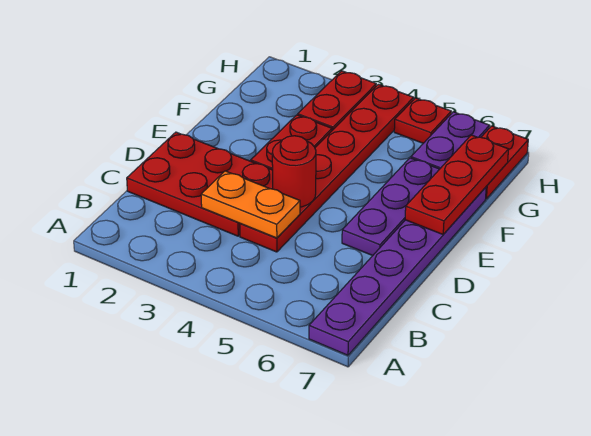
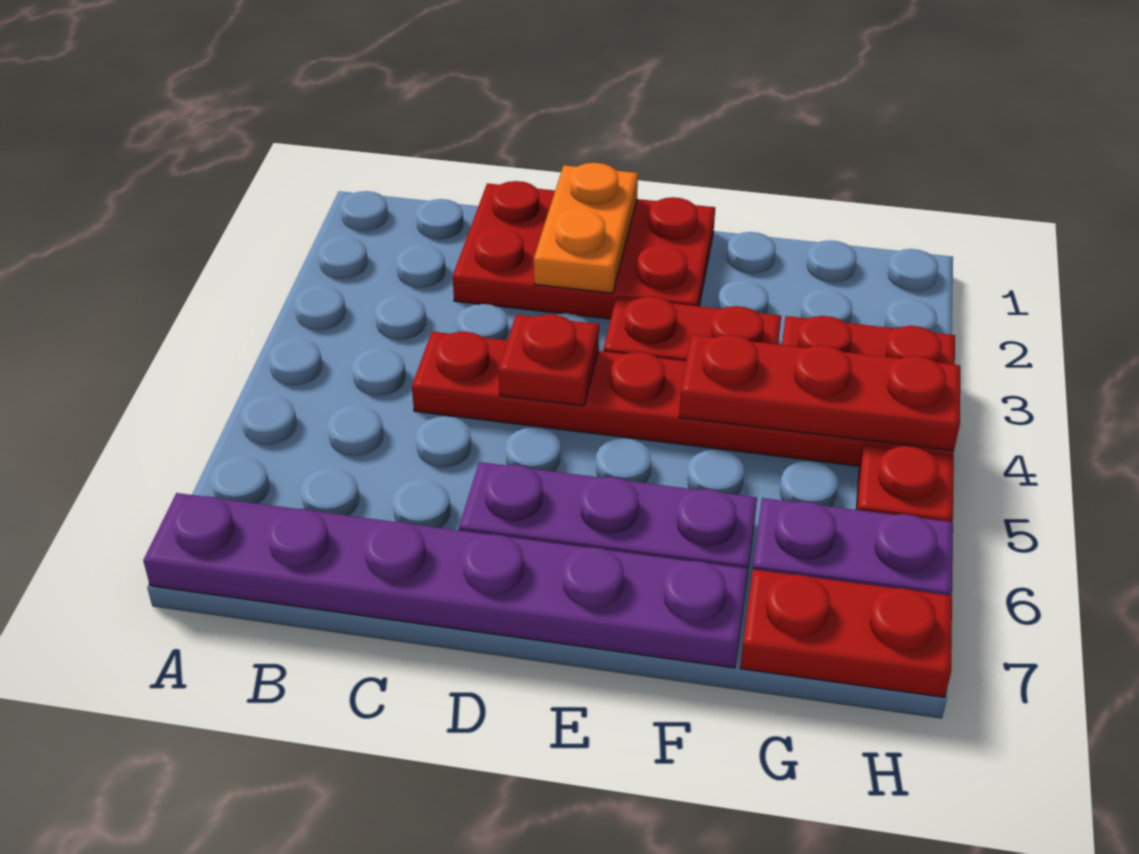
red 2x3 plate [127,132,273,236] -> red 2x3 plate turned to [453,181,715,319]
orange 1x2 plate [201,171,300,238] -> orange 1x2 plate moved to [534,163,638,293]
red 1x1 round brick [272,136,316,207] -> red 1x1 plate [498,314,599,406]
red 1x3 plate [405,135,509,234] -> red 1x3 plate moved to [679,335,960,451]

